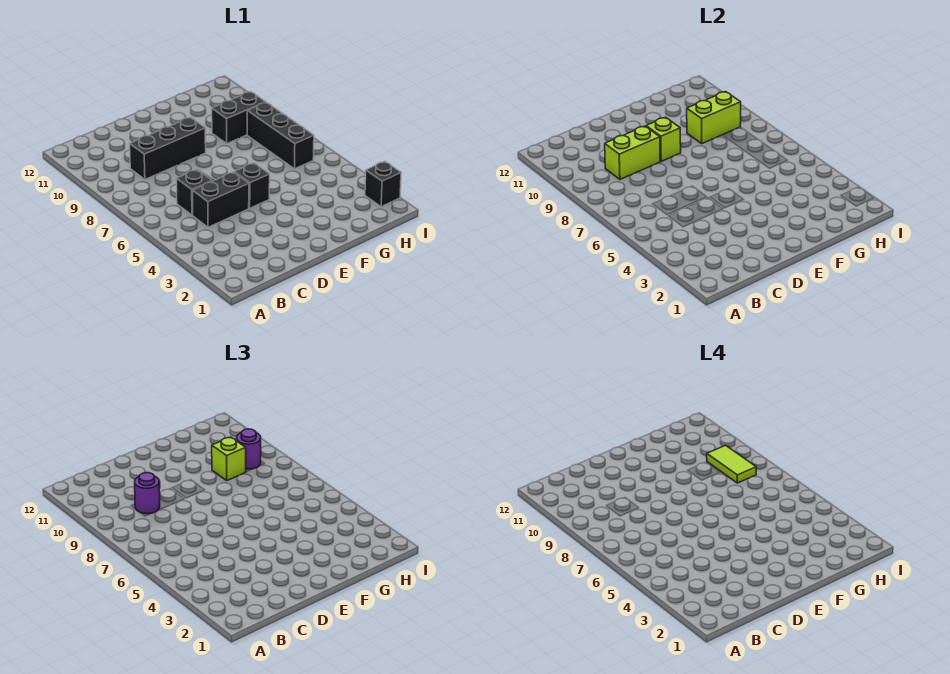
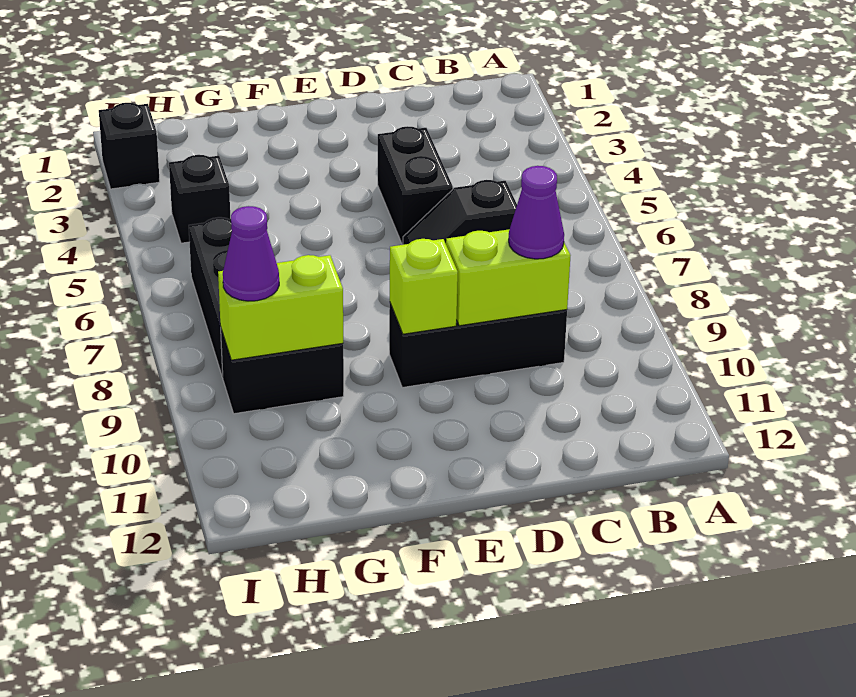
black 1x2 brick [192,172,249,227] -> black 1x2 brick turned to [378,126,453,245]
purple 1x1 round brick [135,473,160,514] -> purple 1x1 cone [509,166,564,259]
black 1x1 brick [234,163,270,208] -> black 1x1 brick moved to [169,155,231,243]
lime 1x1 brick [212,437,246,480] -> none
lime 1x2 tile [707,445,756,483] -> none
purple 1x1 round brick [237,429,261,469] -> purple 1x1 cone [223,206,279,301]

